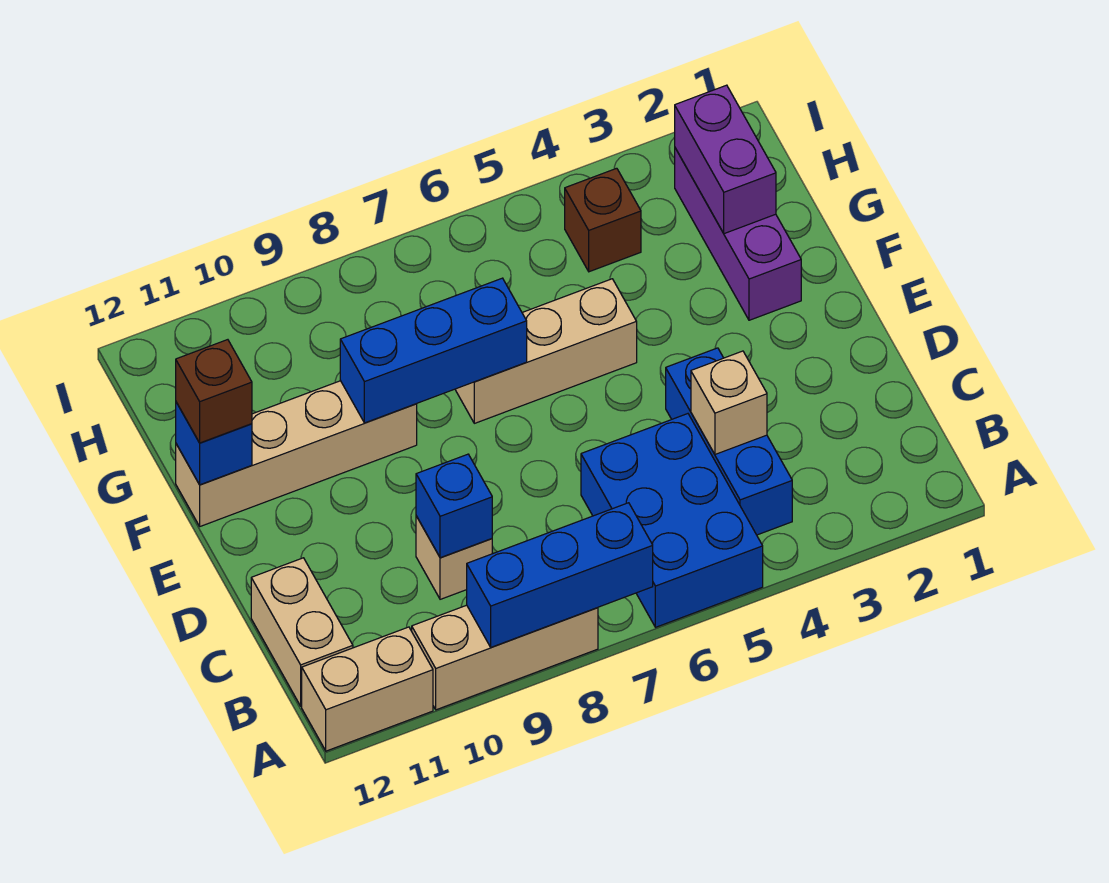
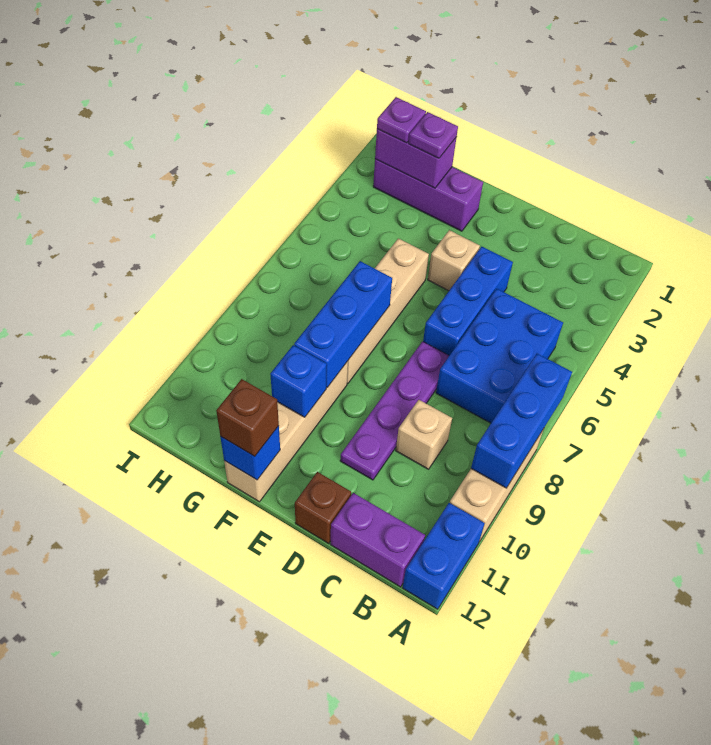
blue 2x3 brick [581,414,763,627] -> blue 2x3 brick turned to [436,289,563,423]
tan 1x2 brick [302,627,433,751] -> blue 1x2 brick [403,503,485,609]
blue 1x3 brick [666,348,792,535] -> blue 1x3 brick turned to [423,247,513,356]
tan 1x2 brick [251,558,353,706] -> purple 1x2 brick [330,493,425,587]
tan 1x1 brick [691,351,767,454] -> tan 1x1 brick moved to [428,230,480,291]
blue 1x1 brick [416,454,492,558] -> blue 1x1 brick moved to [270,345,327,417]
none -> purple 1x4 plate [340,342,449,480]
tan 1x3 brick [455,279,637,423] -> tan 1x4 brick [347,238,429,383]
none -> purple 1x1 plate [409,112,458,158]
none -> purple 1x1 plate [377,97,426,143]
brown 1x1 brick [565,168,641,272] -> brown 1x1 brick moved to [295,472,351,543]

